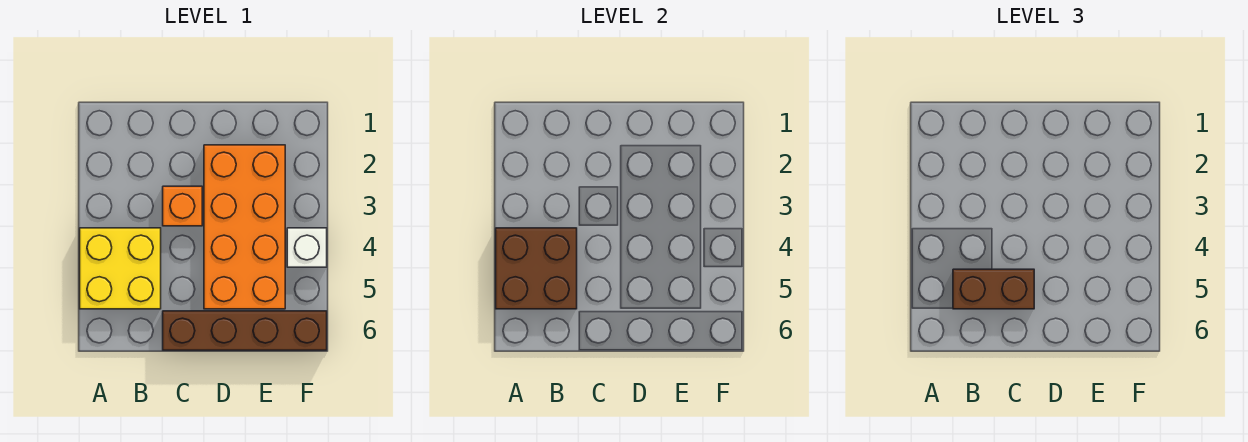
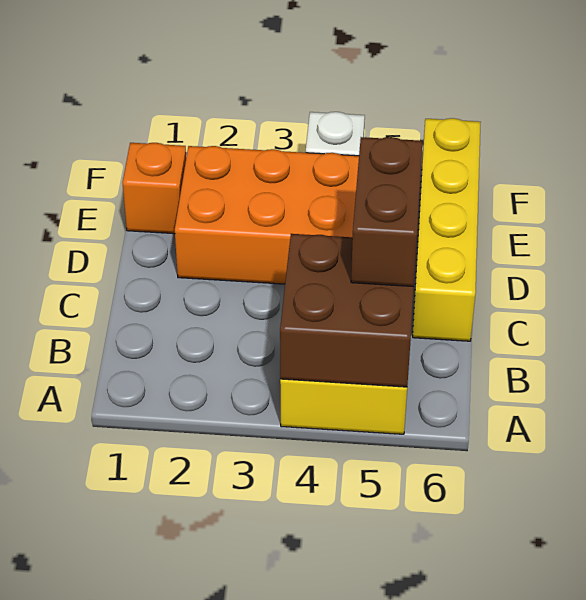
orange 1x1 brick [163,186,202,226] -> orange 1x1 brick moved to [122,143,186,234]
brown 1x4 brick [163,311,327,350] -> yellow 1x4 brick [413,118,481,341]

